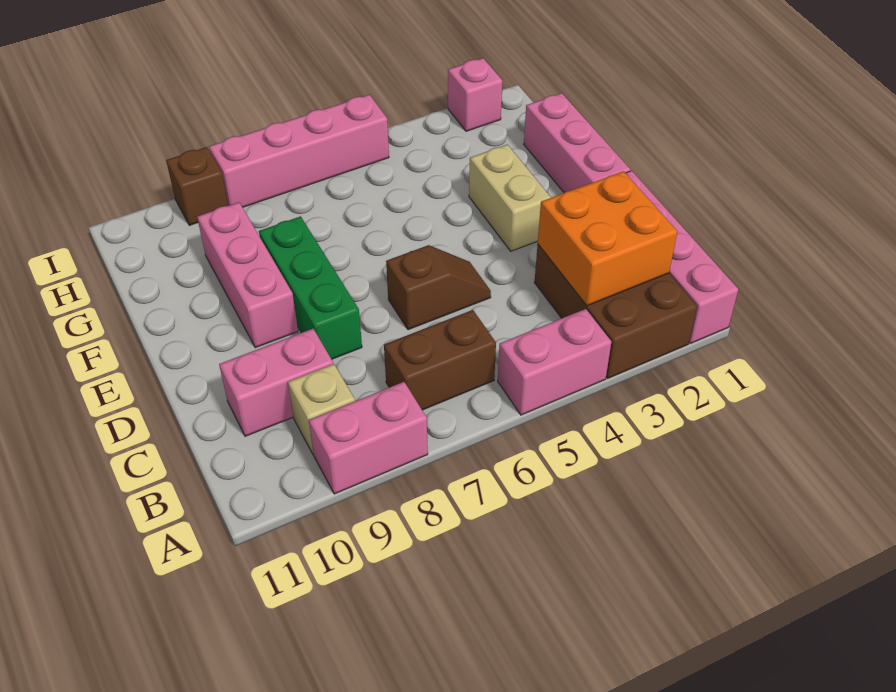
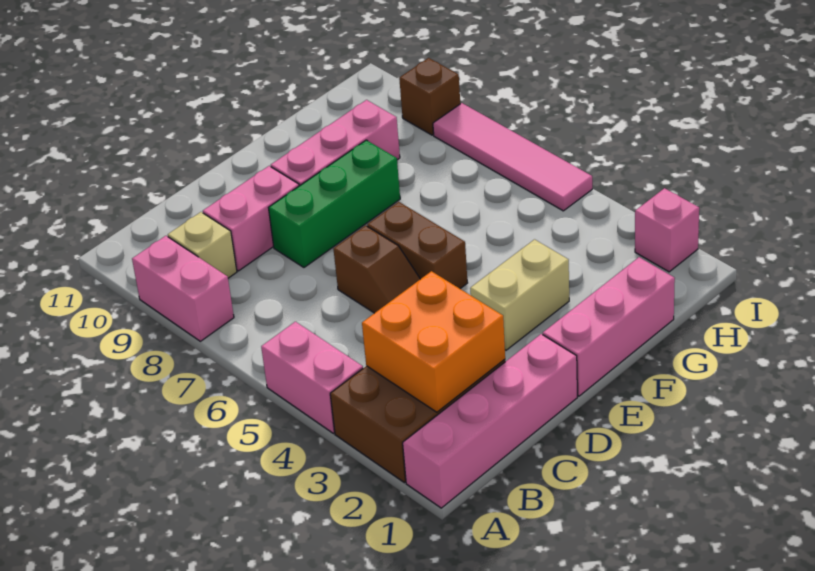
brown 1x2 brick [384,310,496,410] -> brown 1x2 brick moved to [367,202,468,289]
pink 1x2 brick [219,329,333,436] -> pink 1x2 brick turned to [203,166,299,271]
pink 1x4 brick [209,95,389,207] -> pink 1x4 tile [433,103,592,211]

